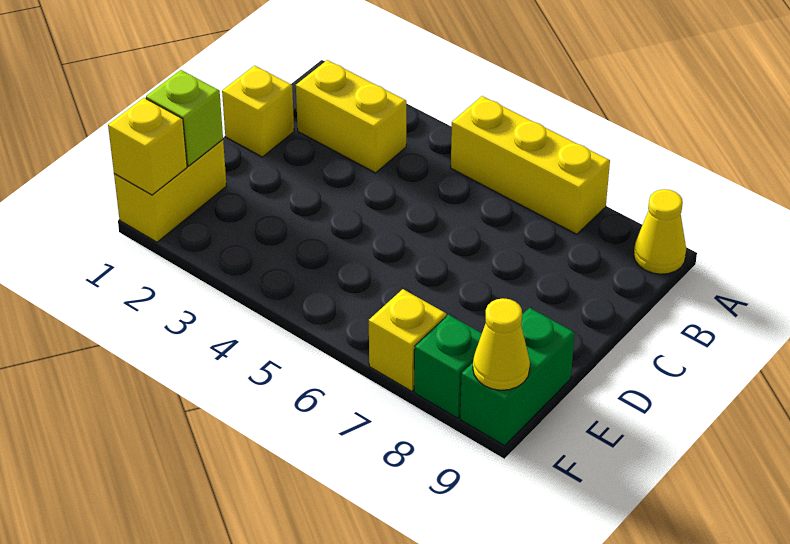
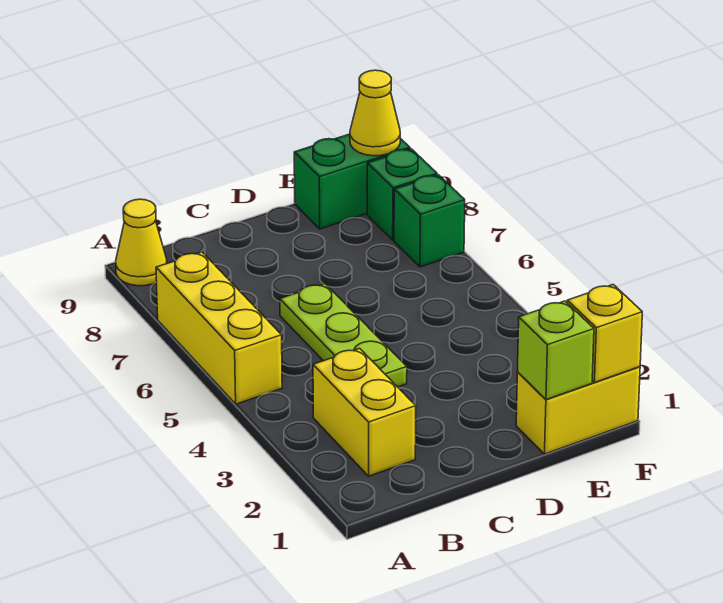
yellow 1x1 brick [222,66,294,157] -> none
none -> lime 1x3 plate [280,284,407,387]
yellow 1x1 brick [369,289,446,391] -> green 1x1 brick [394,175,465,267]

